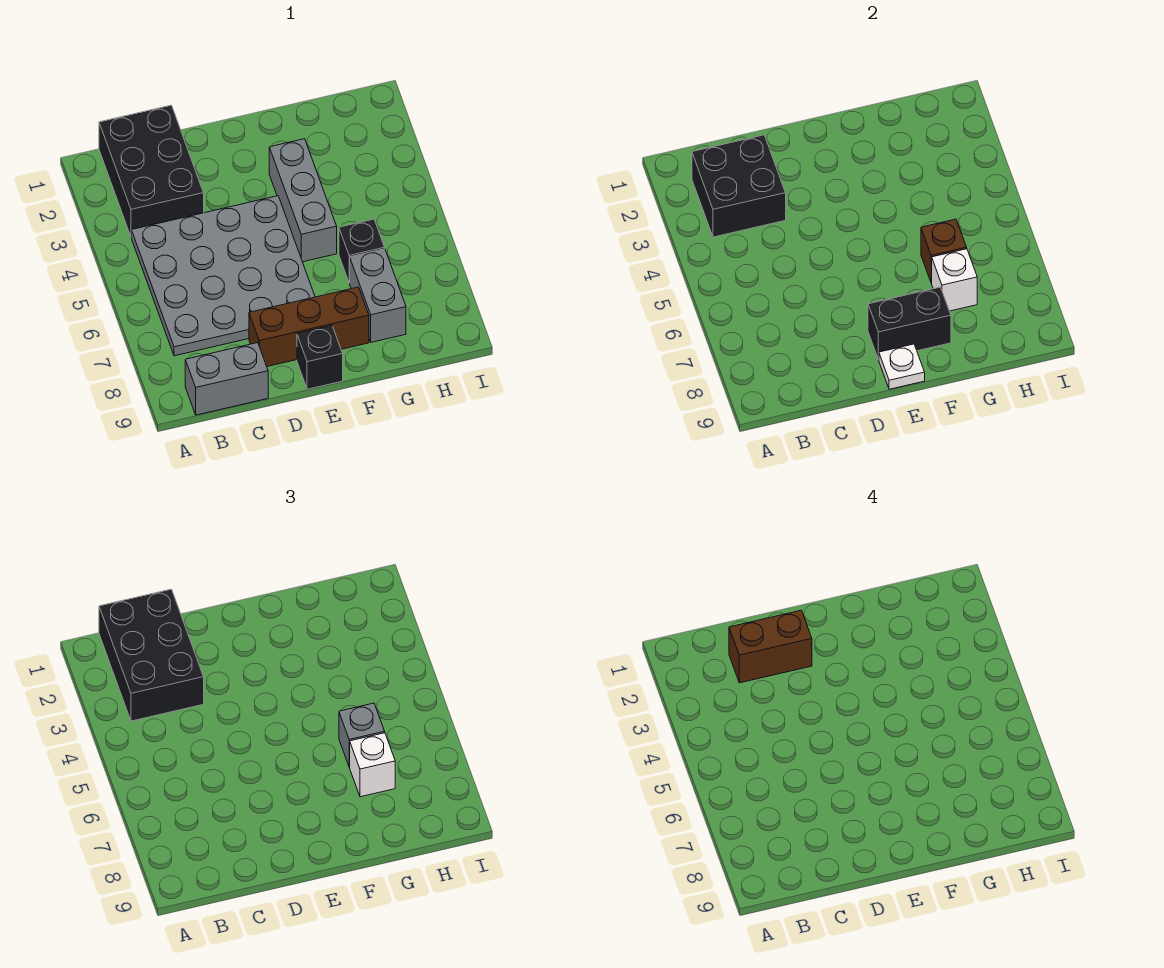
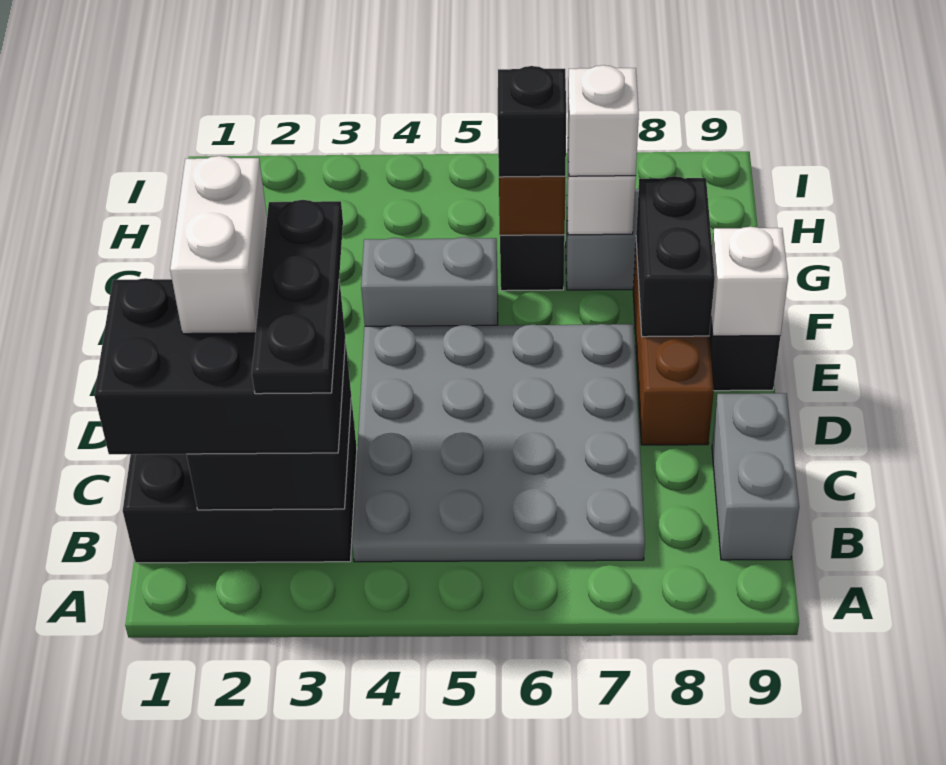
none -> black 1x3 plate [252,200,343,394]
brown 1x2 brick [729,610,812,683] -> white 1x2 brick [170,156,267,334]
white 1x1 plate [879,344,925,389] -> white 1x1 brick [711,227,788,336]
grey 1x3 brick [269,139,337,262] -> grey 1x2 brick [361,237,498,326]
grey 1x1 brick [339,703,385,767] -> black 1x1 brick [498,66,566,177]

